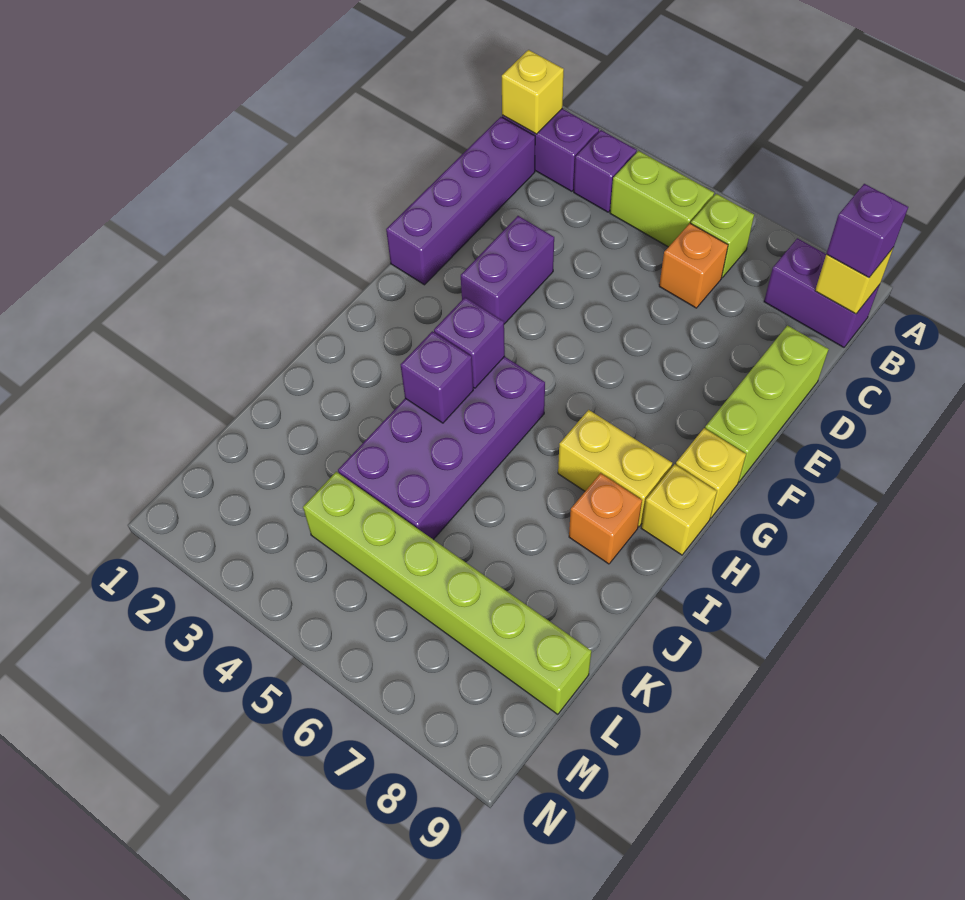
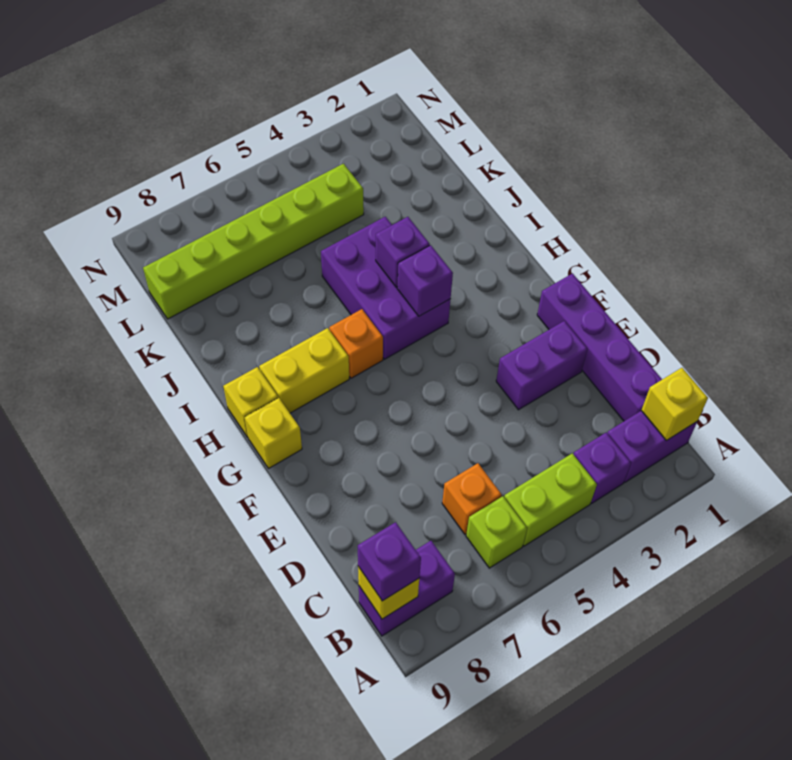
lime 1x3 brick [705,325,829,482] -> none
purple 1x2 brick [461,216,554,324] -> purple 1x2 brick turned to [496,321,588,410]
purple 2x4 brick [338,356,545,540] -> purple 2x3 brick [321,217,450,359]
orange 1x1 brick [569,473,642,564] -> orange 1x1 brick moved to [329,309,383,378]

